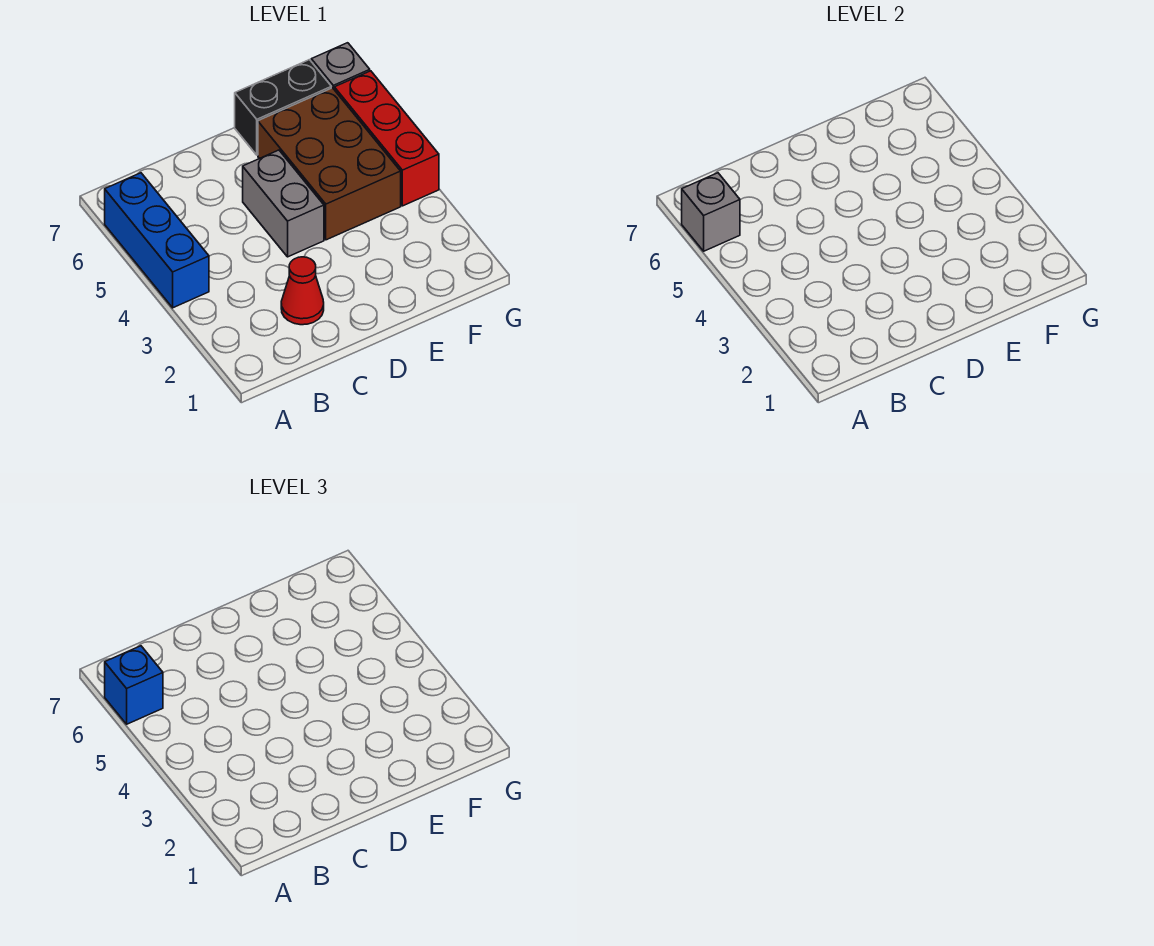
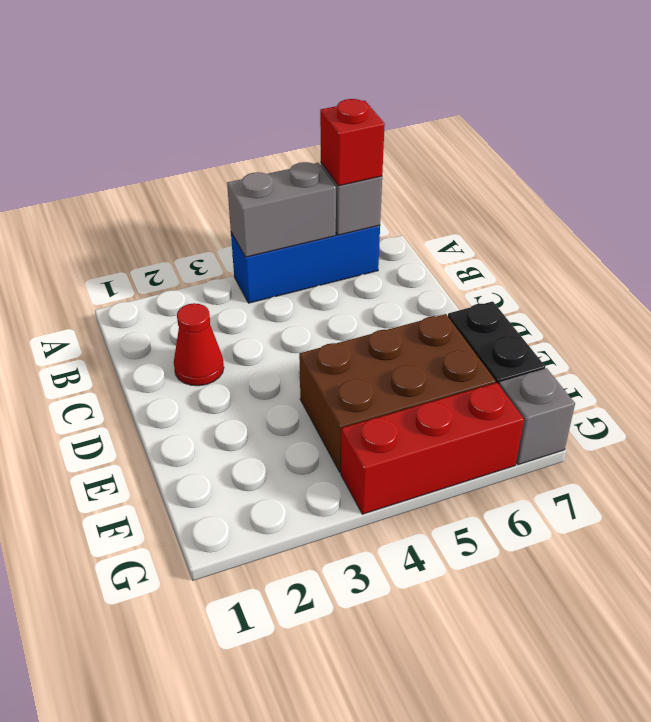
blue 1x1 brick [105,646,163,724] -> red 1x1 brick [320,99,385,186]
grey 1x2 brick [243,150,324,257] -> grey 1x2 brick moved to [227,162,336,257]

